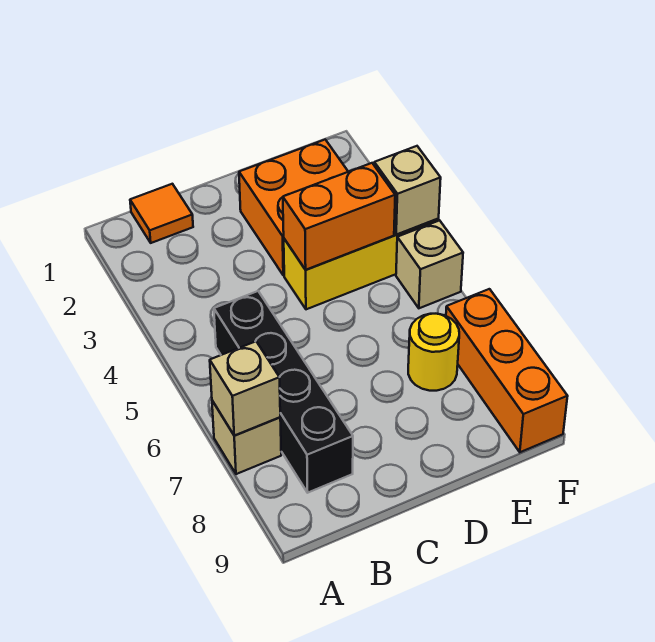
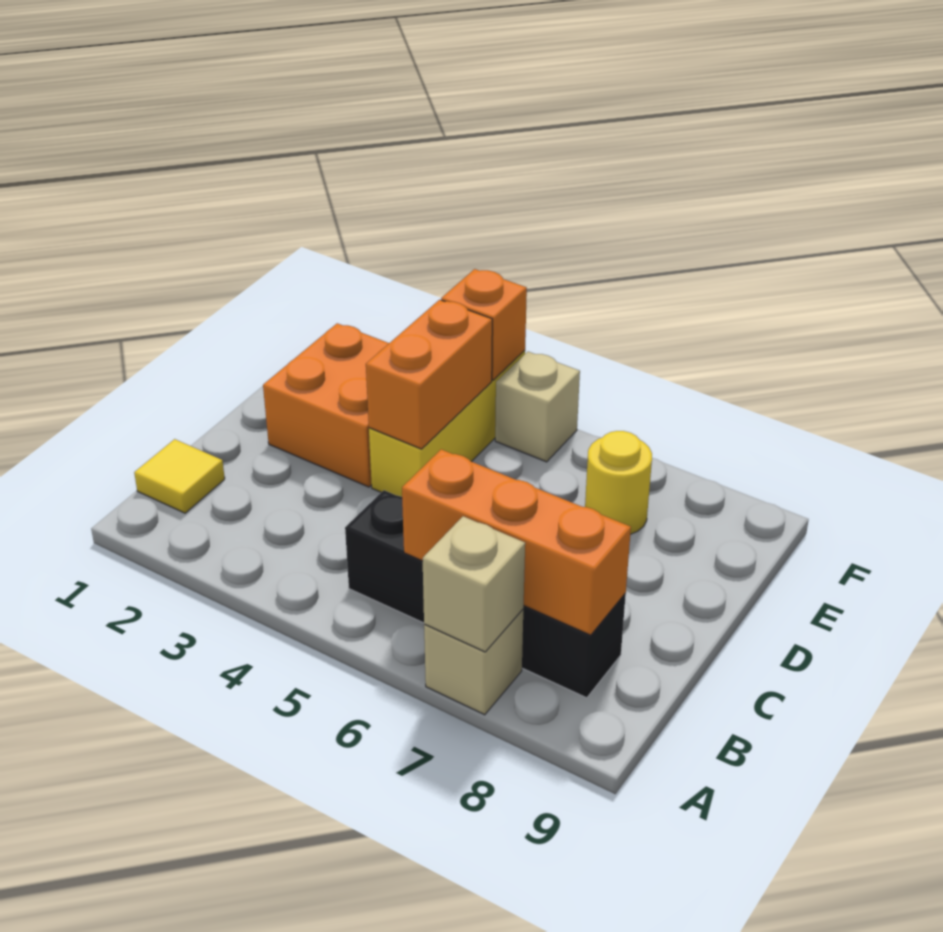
orange 1x1 tile [130,184,193,243] -> yellow 1x1 tile [134,439,225,513]
tan 1x1 brick [374,146,441,235] -> orange 1x1 brick [441,269,527,380]
orange 1x3 brick [446,289,568,452] -> orange 1x3 brick moved to [402,449,631,635]

